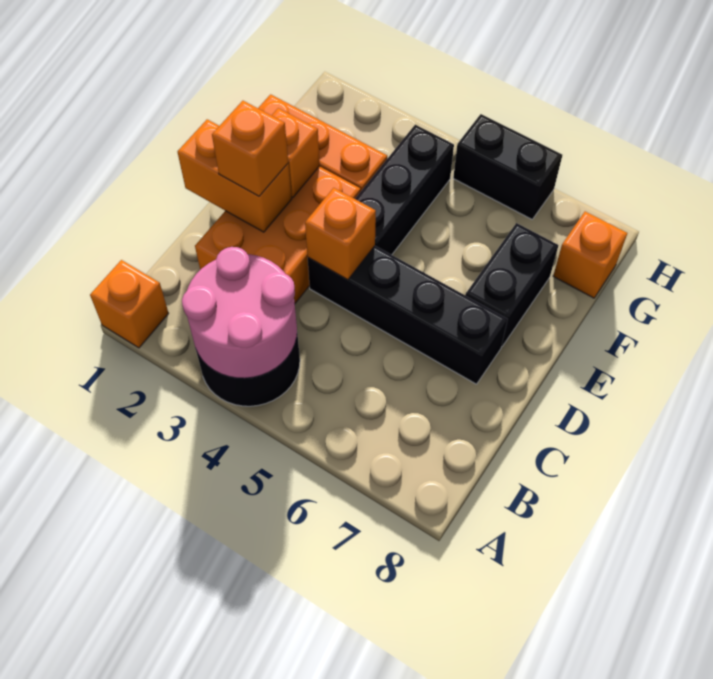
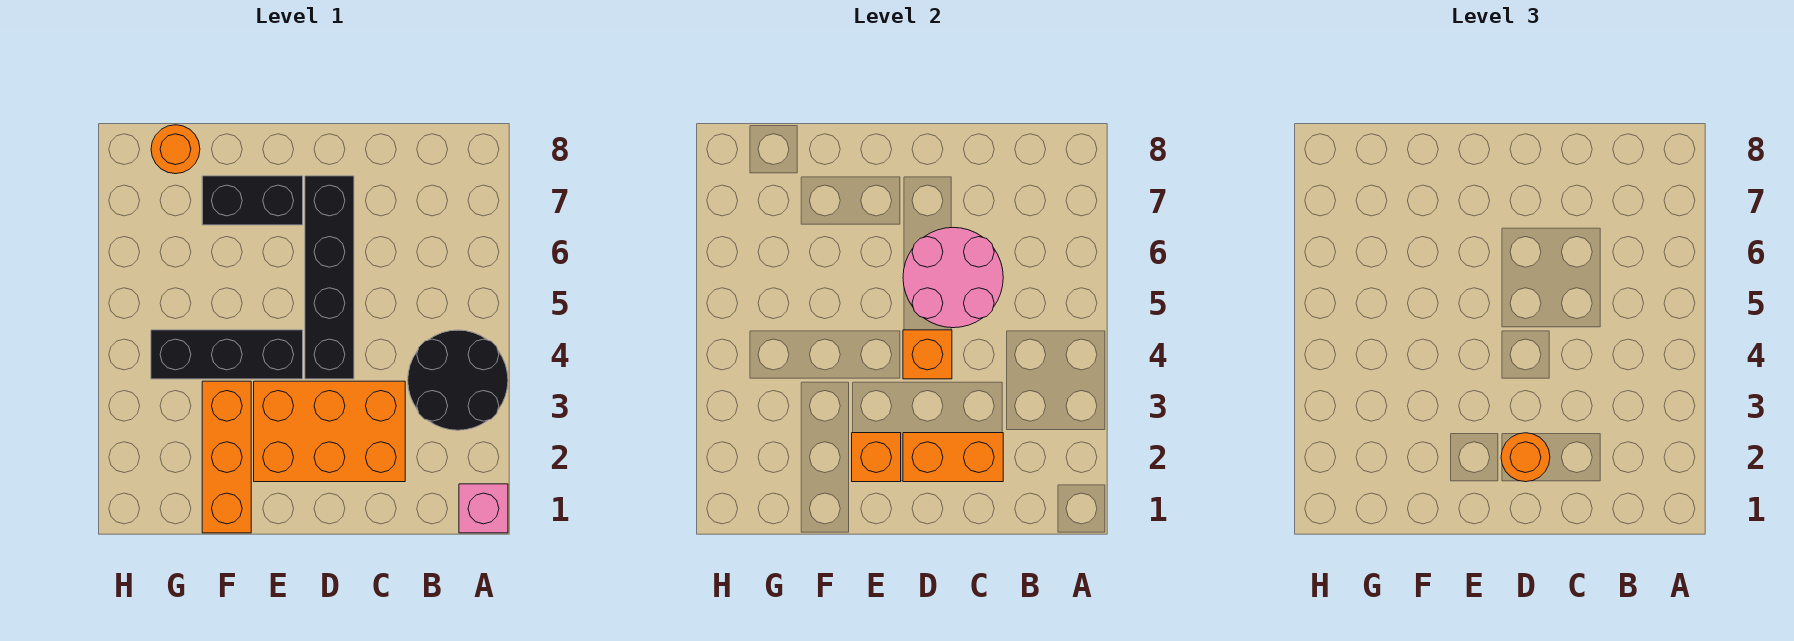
orange 1x1 brick [90,260,169,348] -> pink 1x1 brick [459,484,508,533]
pink 2x2 round brick [182,247,297,378] -> pink 2x2 round brick moved to [903,227,1003,328]
orange 1x2 brick [178,119,292,232] -> orange 1x2 brick turned to [903,433,1003,482]
orange 1x1 brick [212,101,288,196] -> orange 1x1 round brick [1501,433,1550,482]
orange 1x1 brick [553,211,627,298] -> orange 1x1 round brick [151,125,200,174]
black 1x2 brick [453,114,562,219] -> none

